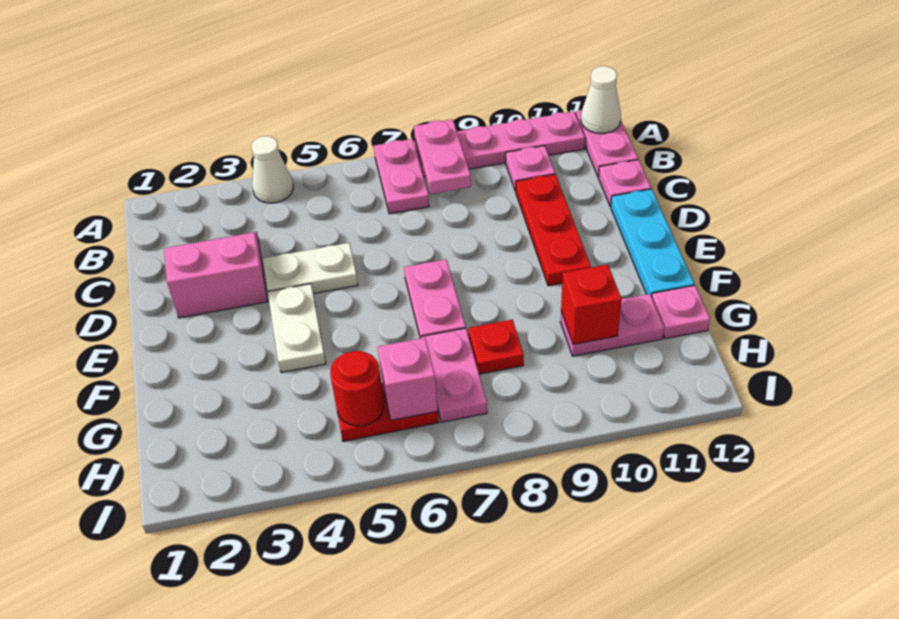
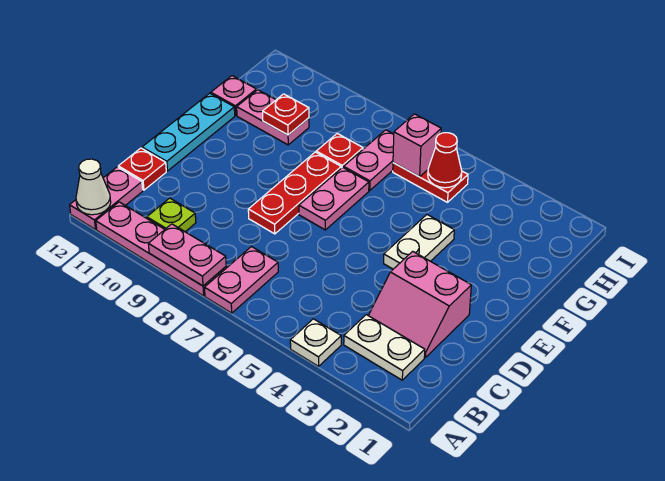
white 1x1 cone [251,136,293,203] -> white 1x1 plate [290,319,341,366]
pink 1x2 plate [414,119,471,194] -> pink 1x2 plate turned to [148,224,226,286]
pink 1x1 plate [506,146,555,191] -> lime 1x1 plate [147,198,196,232]
red 1x3 plate [515,174,591,286] -> red 1x3 plate moved to [248,152,341,234]
pink 1x1 plate [598,160,651,207] -> red 1x1 plate [118,148,166,190]
white 1x2 plate [263,243,358,294] -> white 1x2 plate moved to [344,315,425,380]
red 1x1 brick [561,264,622,345] -> red 1x1 plate [263,94,309,135]
red 1x1 round brick [330,351,384,426] -> red 1x1 cone [428,133,462,188]

